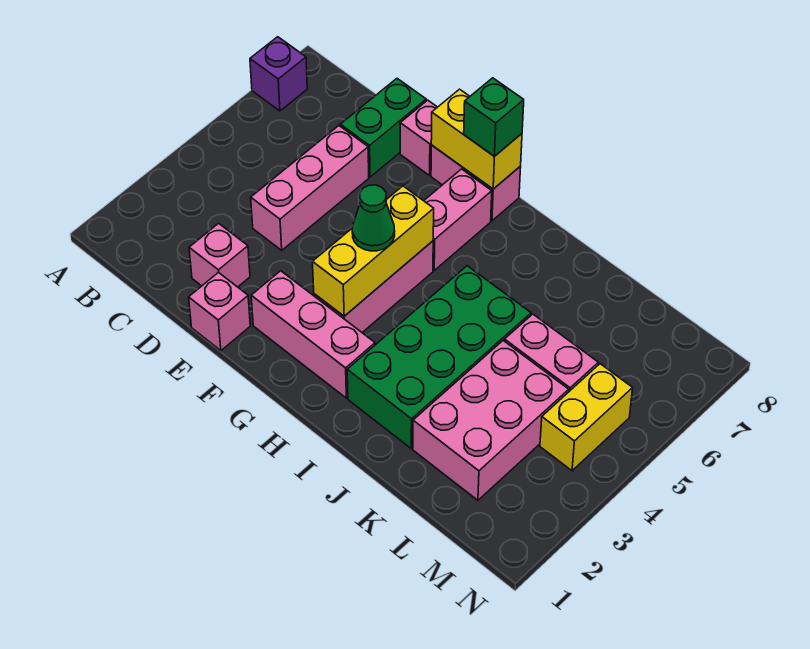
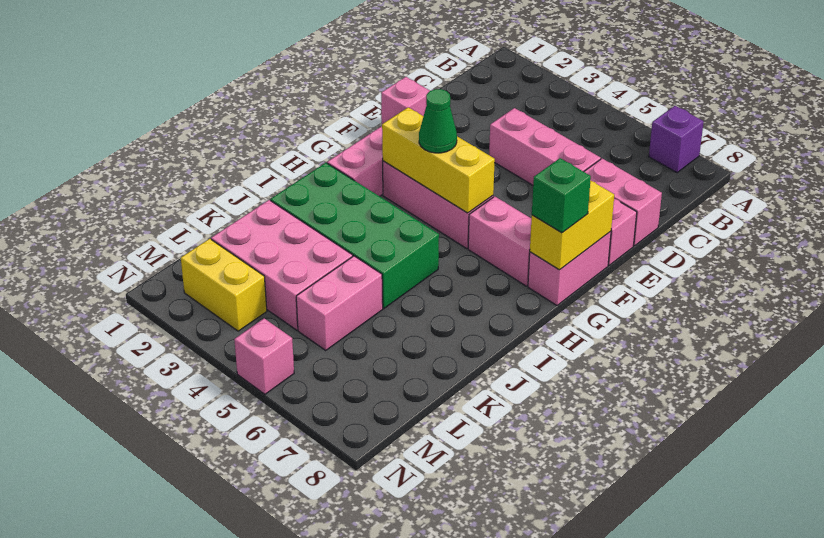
pink 1x1 brick [189,223,250,287] -> pink 1x1 brick moved to [234,318,294,394]
green 1x2 brick [340,79,426,177] -> pink 1x2 brick [584,159,662,246]
yellow 1x2 brick [540,364,633,471] -> yellow 1x2 brick moved to [181,239,267,331]

